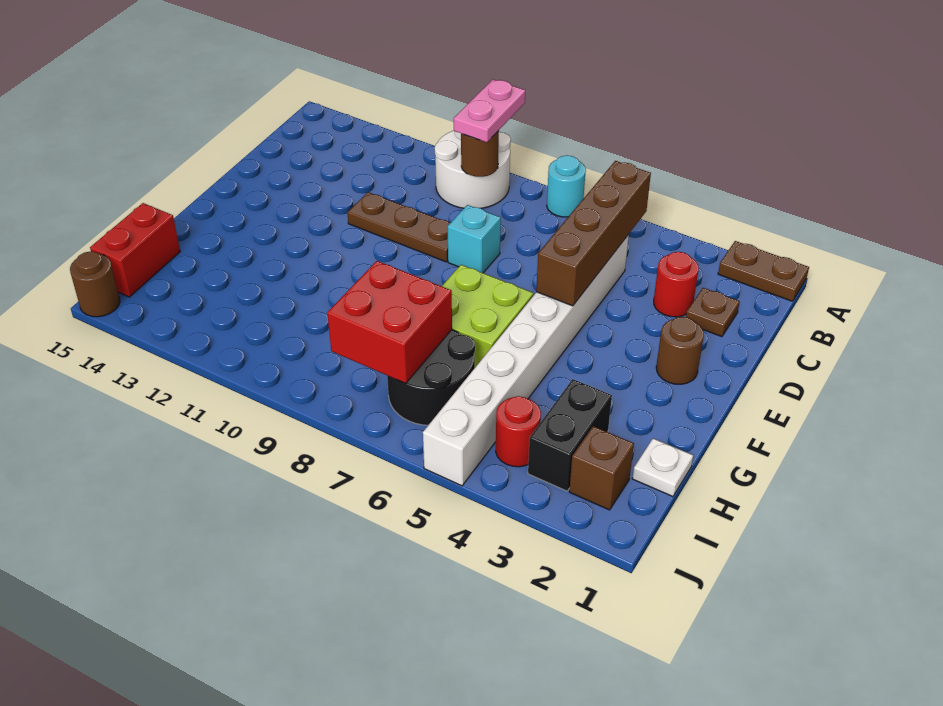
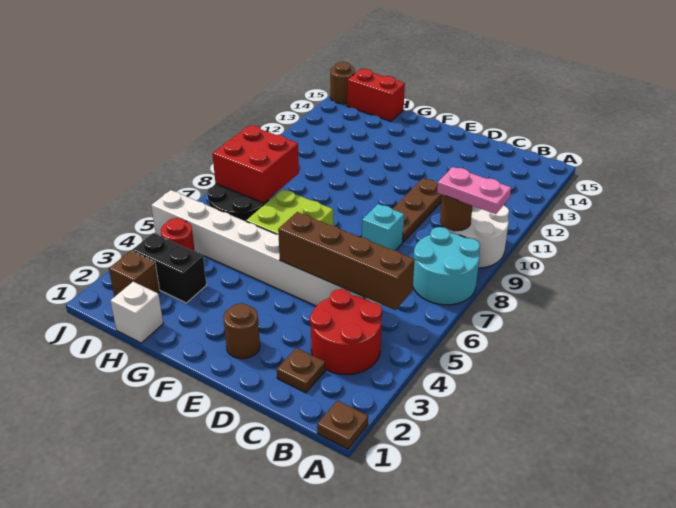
brown 1x2 plate [718,241,809,301] -> brown 1x1 plate [317,401,368,449]
cyan 1x1 round brick [547,155,586,217] -> cyan 2x2 round brick [413,227,480,305]
red 1x1 round brick [654,252,699,317] -> red 2x2 round brick [310,289,382,375]
white 1x1 plate [632,438,693,496] -> white 1x1 brick [111,282,163,343]

